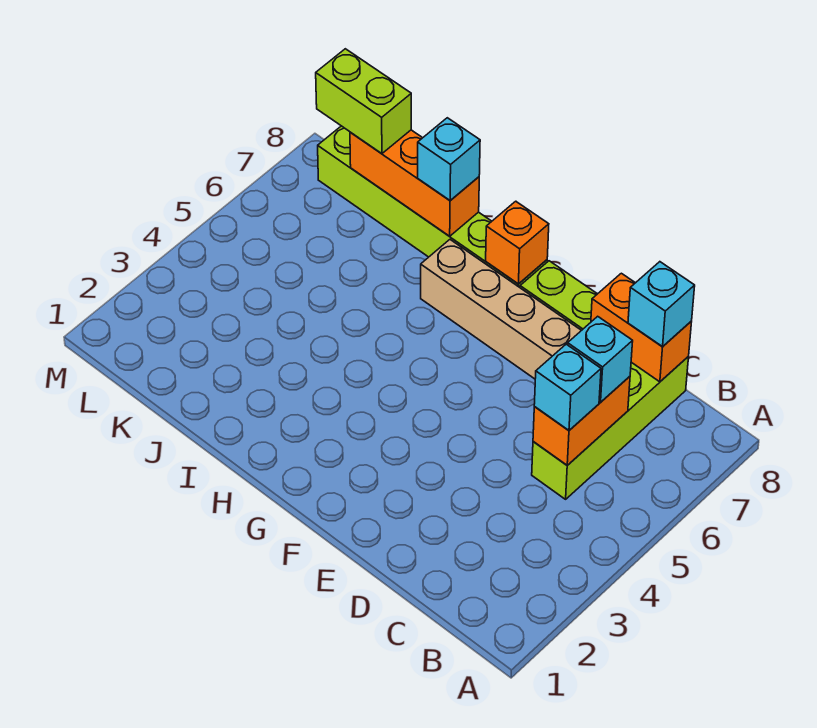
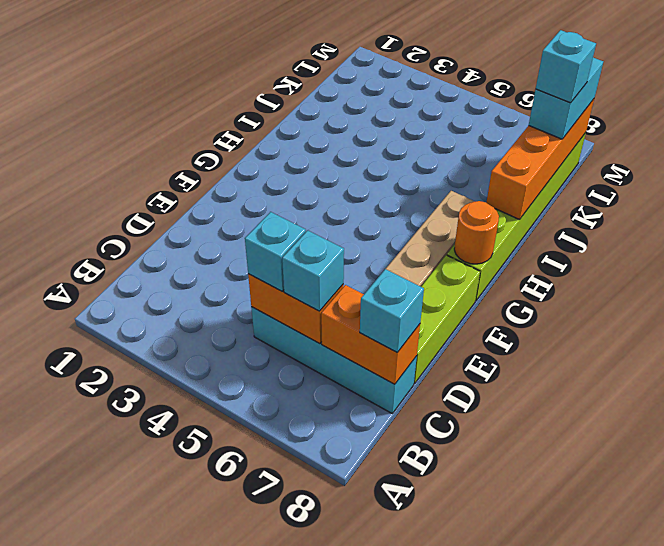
lime 1x4 brick [532,357,689,499] -> cyan 1x4 brick [251,307,417,413]
orange 1x2 brick [591,273,692,382] -> orange 1x2 brick turned to [321,285,420,384]
orange 1x1 brick [486,201,549,284] -> orange 1x1 round brick [454,201,499,264]
orange 1x3 brick [350,130,479,236] -> orange 1x4 brick [486,99,594,220]
cyan 1x1 brick [418,118,480,200] -> cyan 1x1 brick moved to [536,30,596,103]
lime 1x2 brick [316,49,411,154] -> cyan 1x2 brick [529,58,603,139]

